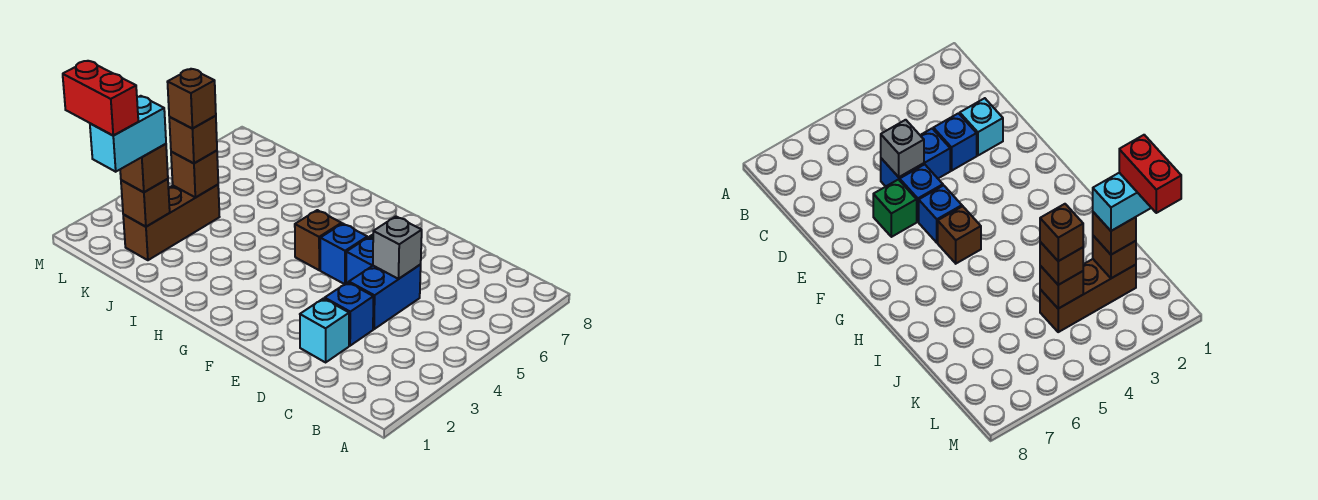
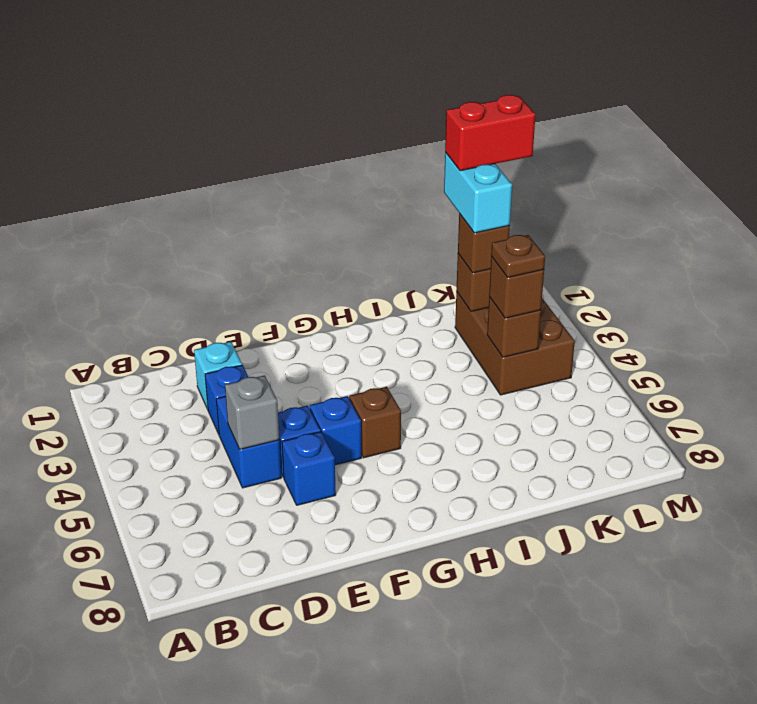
green 1x1 brick [873,179,917,237] -> blue 1x1 brick [282,432,336,505]
brown 1x3 brick [123,185,219,260] -> brown 2x3 brick [455,292,575,395]
brown 1x1 brick [168,69,216,129] -> brown 1x1 plate [491,235,545,278]

